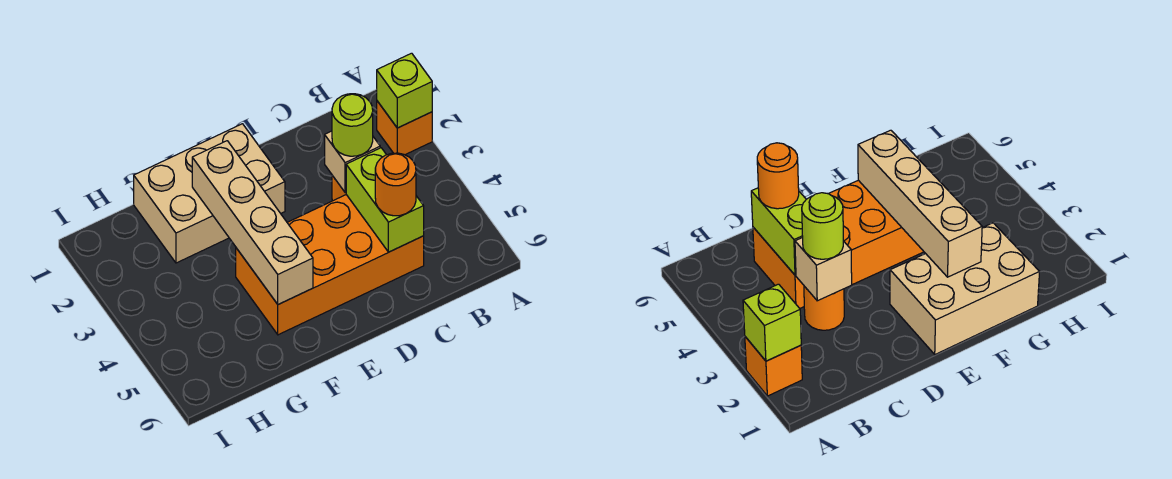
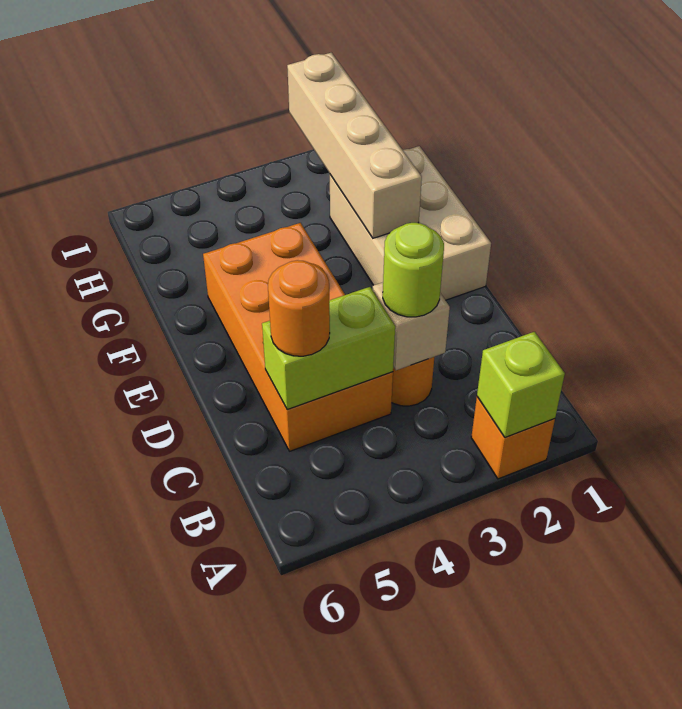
tan 1x4 brick [192,141,313,304] -> tan 1x4 brick turned to [287,53,422,238]

